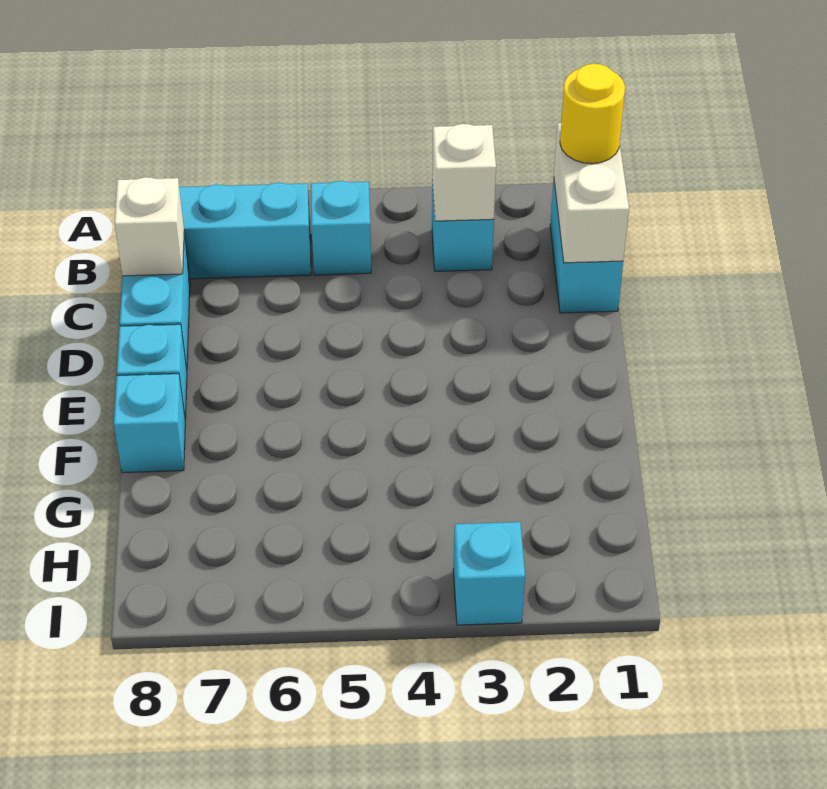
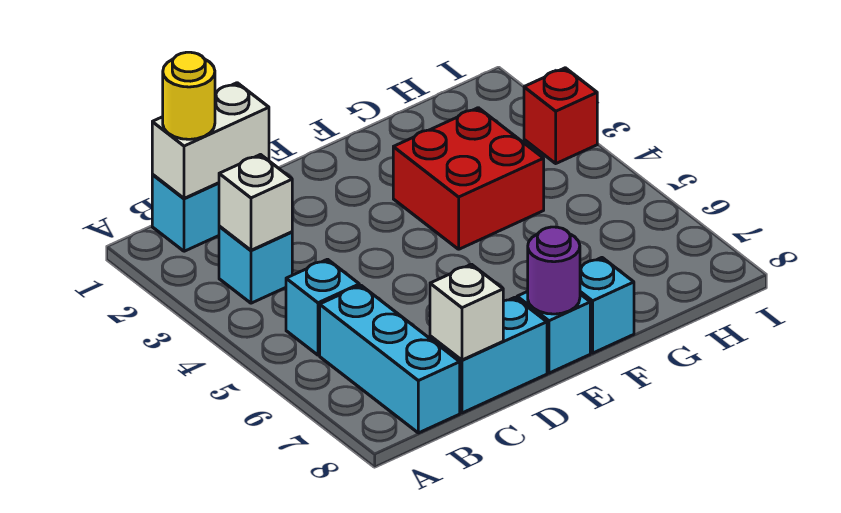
none -> purple 1x1 round brick [528,227,580,314]
none -> red 2x2 brick [393,108,544,249]
cyan 1x1 brick [453,522,525,625] -> red 1x1 brick [524,68,597,163]

